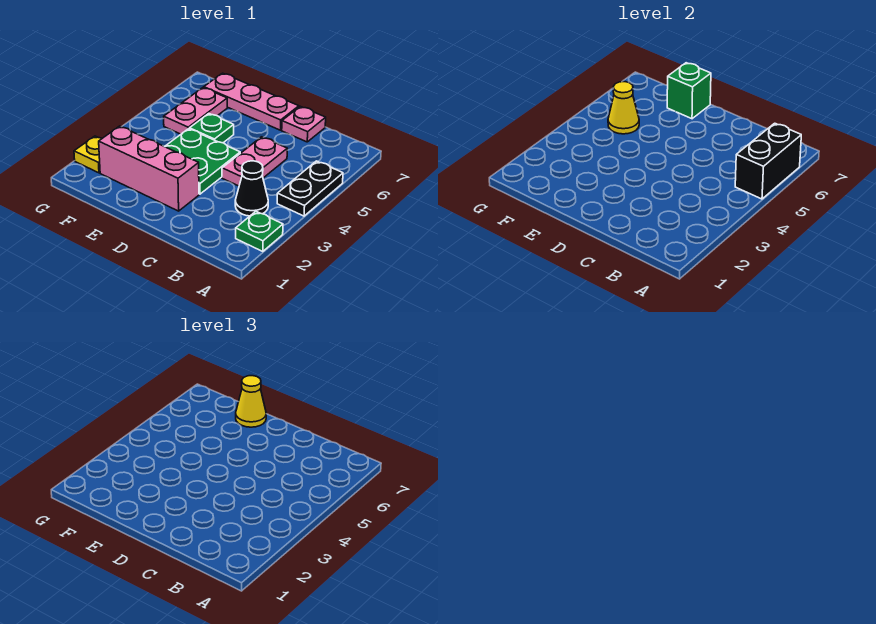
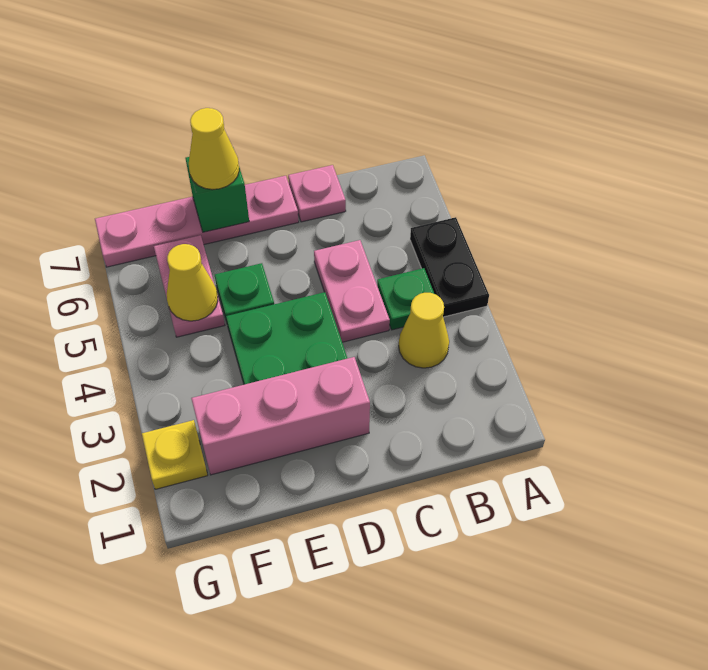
green 1x1 plate [236,211,283,252] -> green 1x1 plate moved to [377,268,434,330]
black 1x2 brick [735,123,801,199] -> none
black 1x1 cone [235,161,268,216] -> yellow 1x1 cone [399,293,449,368]
pink 1x3 plate [204,73,299,130] -> pink 1x4 plate [95,176,299,267]

